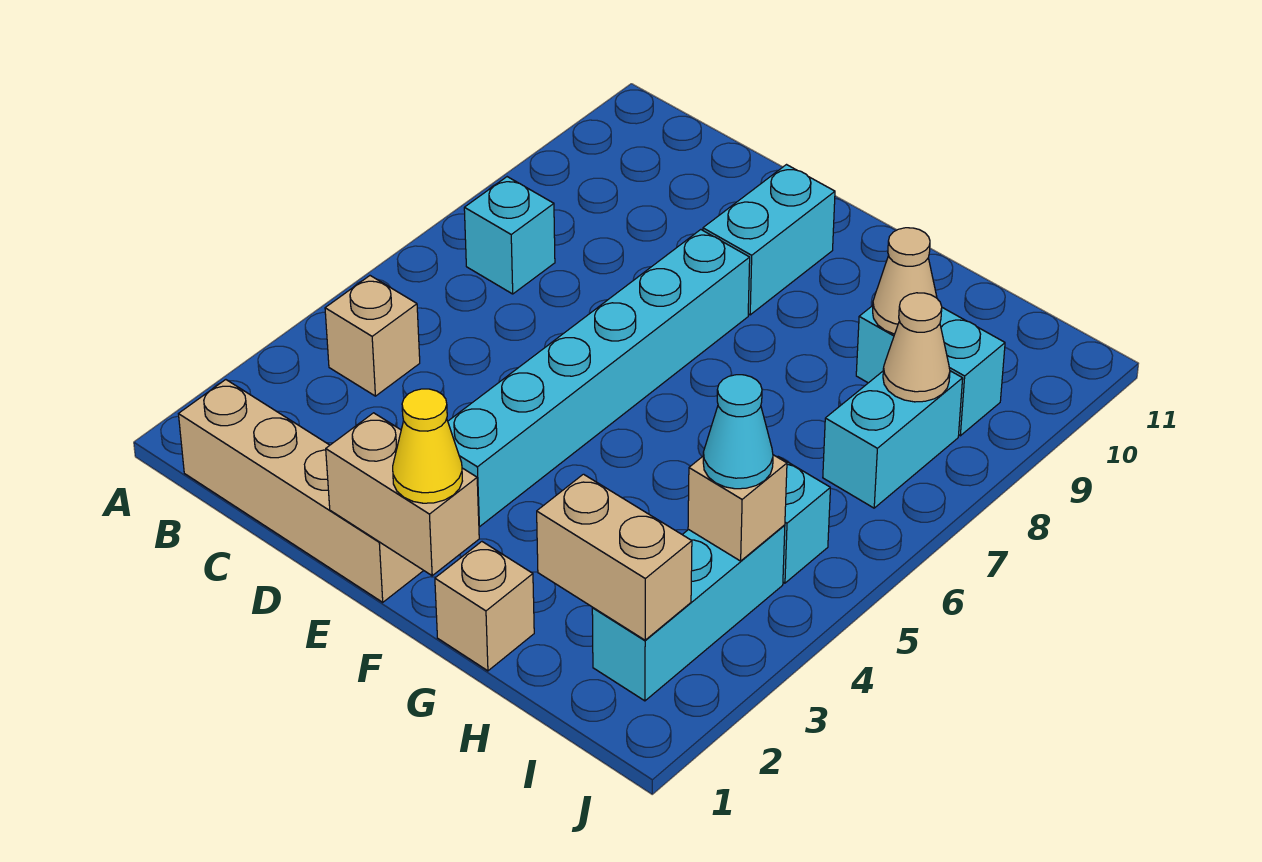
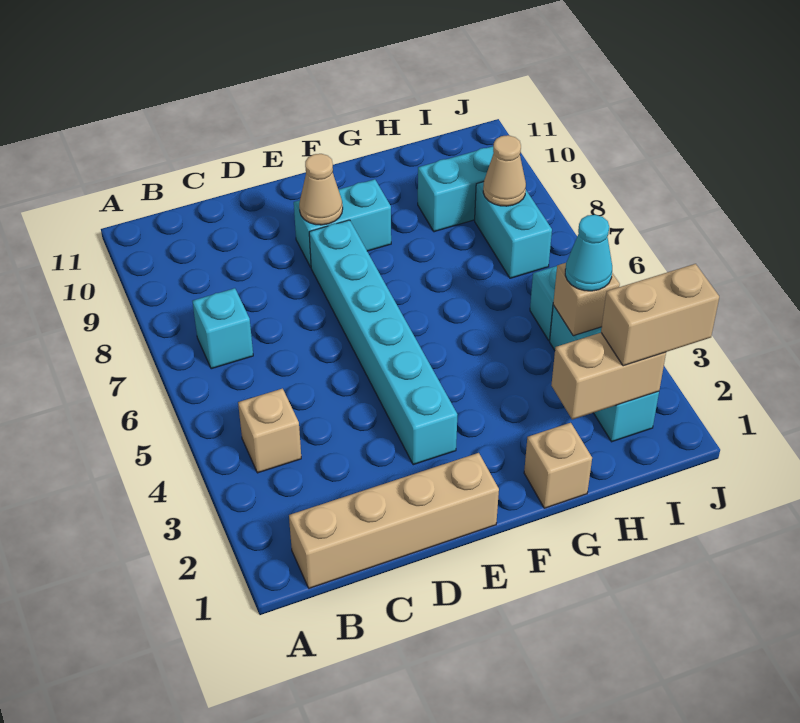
tan 1x2 brick [326,413,479,576] -> tan 1x2 brick moved to [601,264,719,366]
cyan 1x2 brick [703,165,835,315] -> cyan 1x2 brick turned to [294,179,391,267]
yellow 1x1 cone [393,389,462,503] -> none
tan 1x1 cone [873,228,937,334] -> tan 1x1 cone moved to [299,154,343,225]

